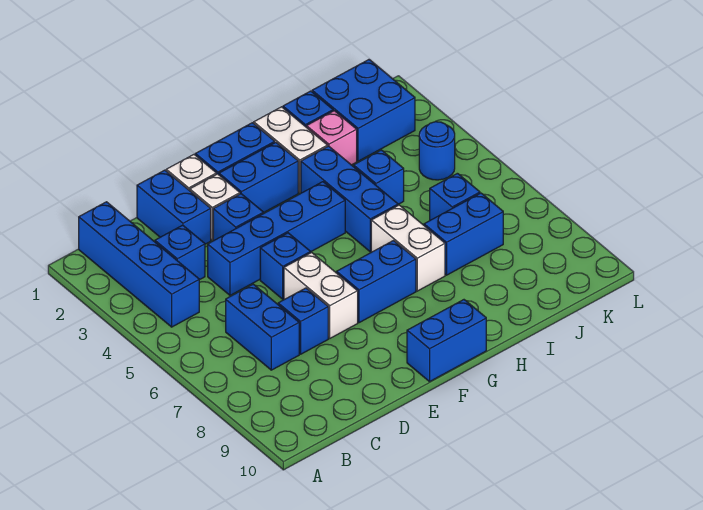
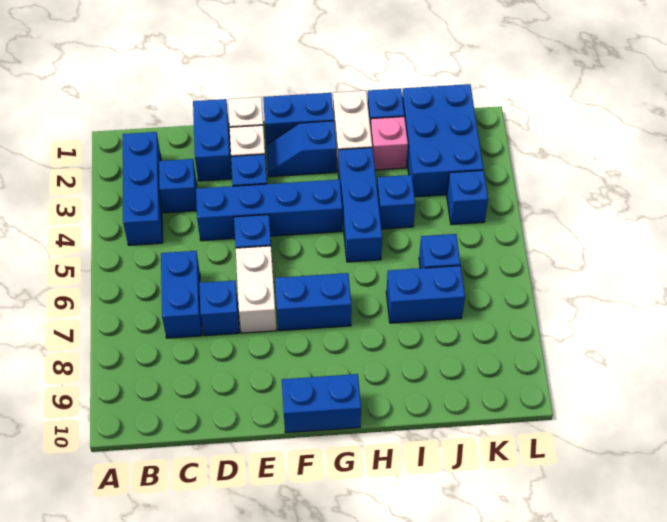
blue 1x4 brick [79,202,199,327] -> blue 1x3 brick [123,132,163,245]
blue 1x2 brick [219,142,298,213] -> blue 1x2 slope [266,121,337,177]
white 1x2 brick [371,205,445,291] -> none
blue 2x2 brick [312,60,415,161] -> blue 2x3 brick [402,84,483,197]
blue 1x1 round brick [419,122,455,180] -> blue 1x1 brick [447,170,488,225]

